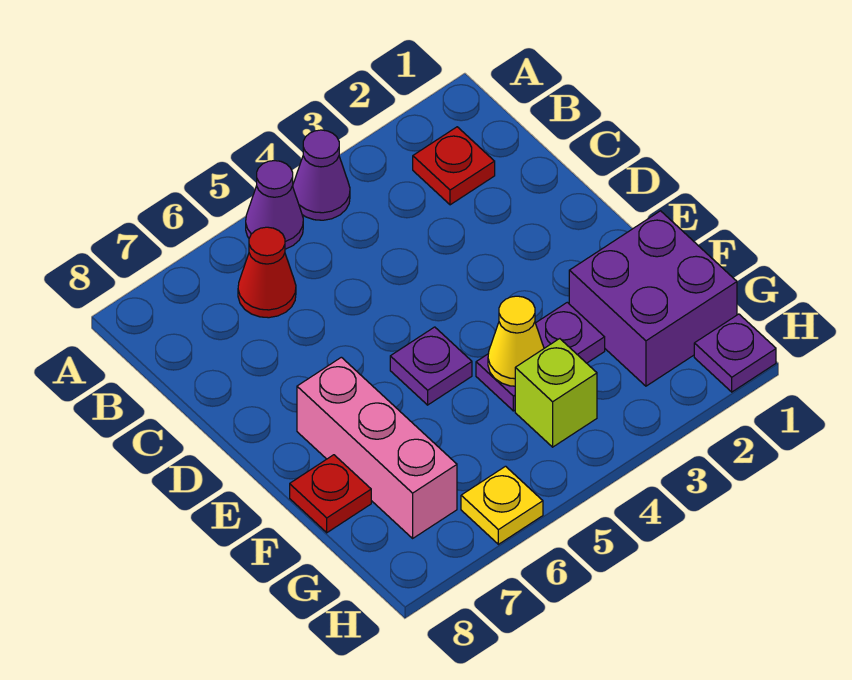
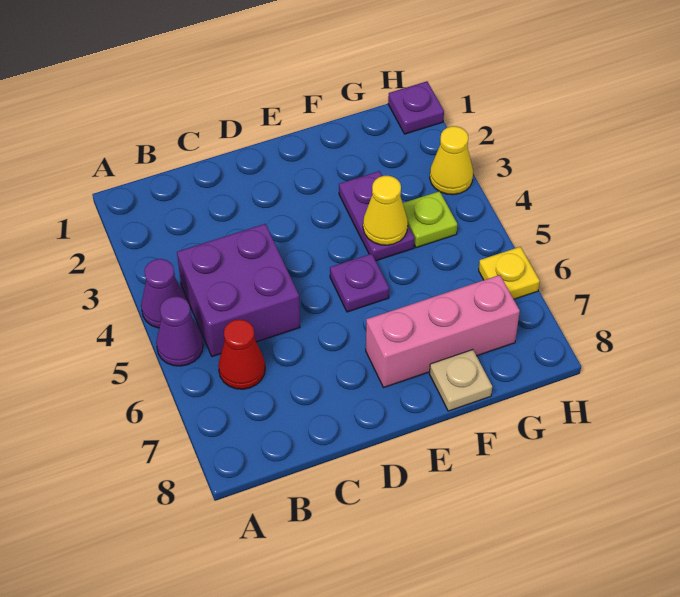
red 1x1 plate [413,127,495,205] -> none
purple 2x2 brick [569,211,737,386] -> purple 2x2 brick moved to [177,224,300,357]
red 1x1 plate [290,455,371,533] -> tan 1x1 plate [429,350,492,411]
lime 1x1 brick [515,339,597,447] -> lime 1x1 plate [403,191,457,248]
none -> yellow 1x1 cone [430,126,473,195]

